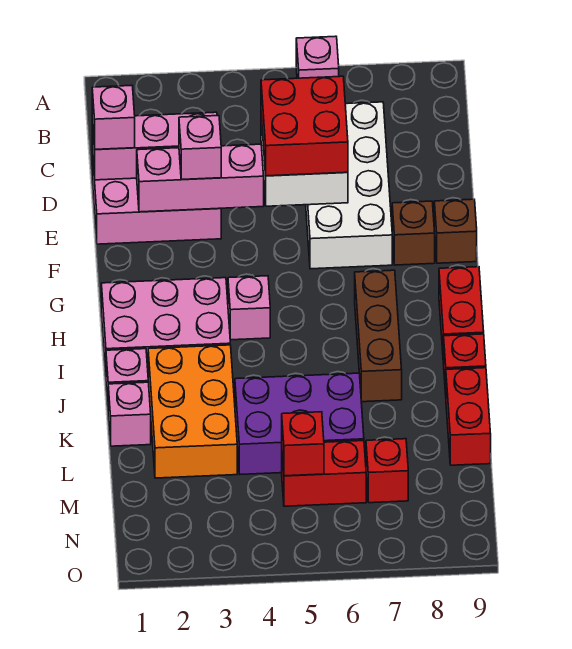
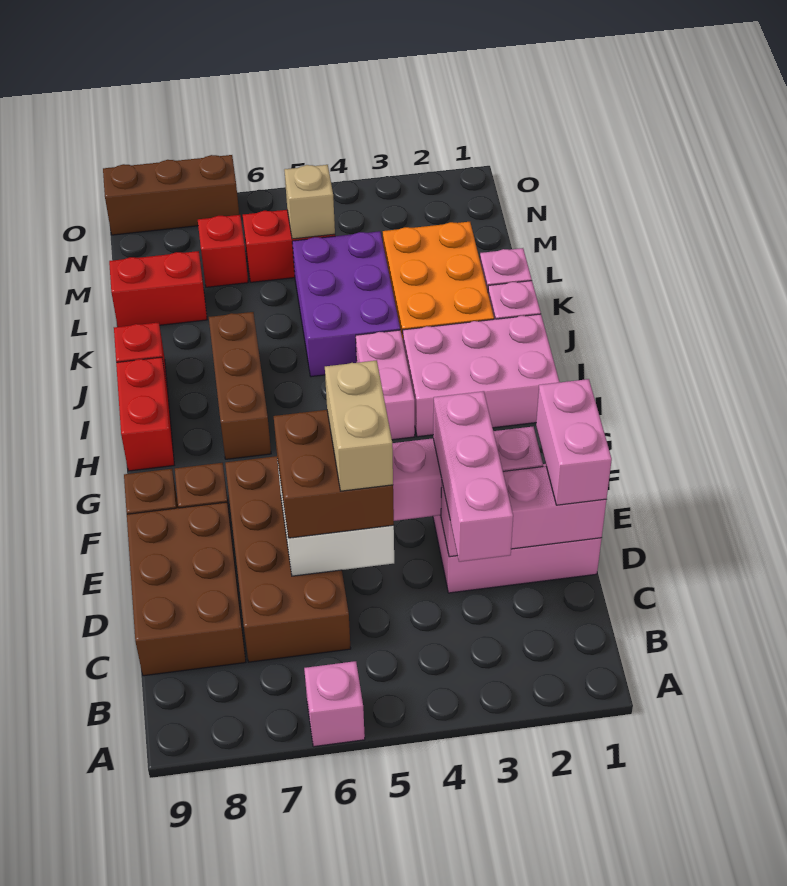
white 2x4 brick [306,102,392,269] -> brown 2x4 brick [225,456,351,662]
none -> brown 2x3 brick [127,502,246,676]
pink 1x1 brick [92,86,135,149] -> pink 1x2 brick [536,379,612,505]
red 2x2 brick [261,76,348,176] -> brown 2x2 brick [274,410,394,538]
none -> tan 1x2 brick [325,360,393,491]
pink 1x1 brick [179,116,221,180] -> pink 1x3 brick [433,391,513,562]
pink 1x1 brick [228,276,270,340] -> pink 1x2 brick [356,330,415,440]
purple 2x3 brick [235,373,364,474] -> purple 2x3 brick turned to [292,231,400,377]
red 1x2 brick [446,368,491,465] -> red 1x2 brick turned to [109,251,207,327]
red 1x1 brick [282,412,324,476] -> tan 1x1 brick [284,165,335,239]
none -> brown 1x3 brick [103,155,239,235]

